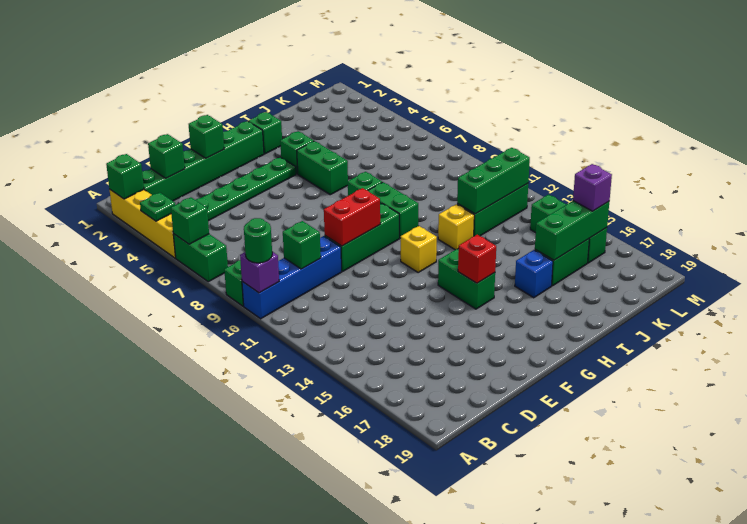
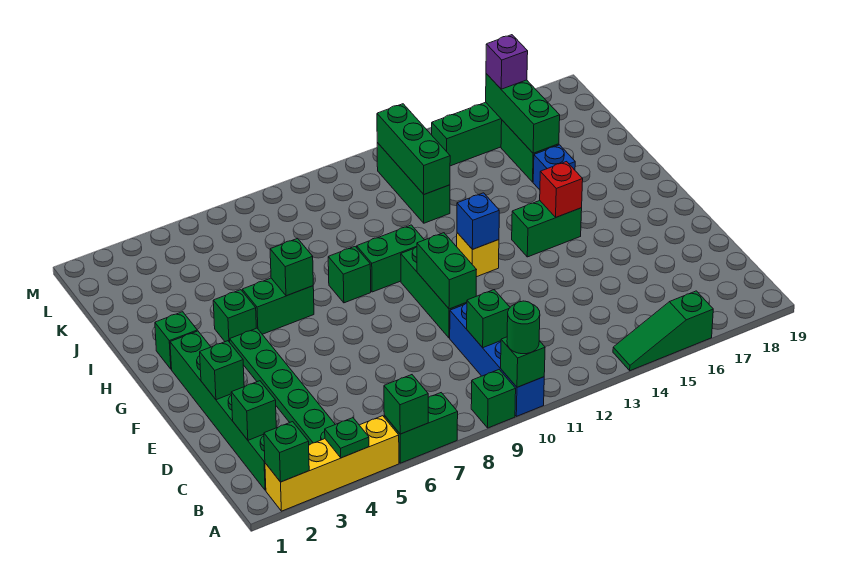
purple 1x1 brick [240,252,279,293] -> green 1x1 brick [501,337,545,387]
none -> green 1x3 slope [613,291,713,371]
red 1x2 brick [324,188,380,246] -> green 1x2 brick [417,233,476,309]
none -> blue 1x1 brick [457,193,499,249]
none -> green 1x1 brick [270,238,313,296]
yellow 1x1 brick [438,204,474,250] -> none

